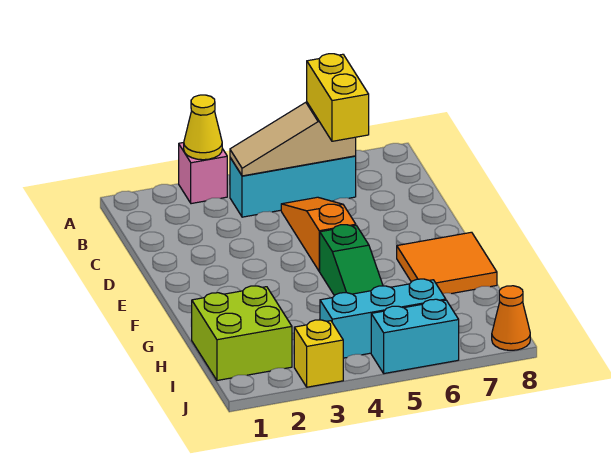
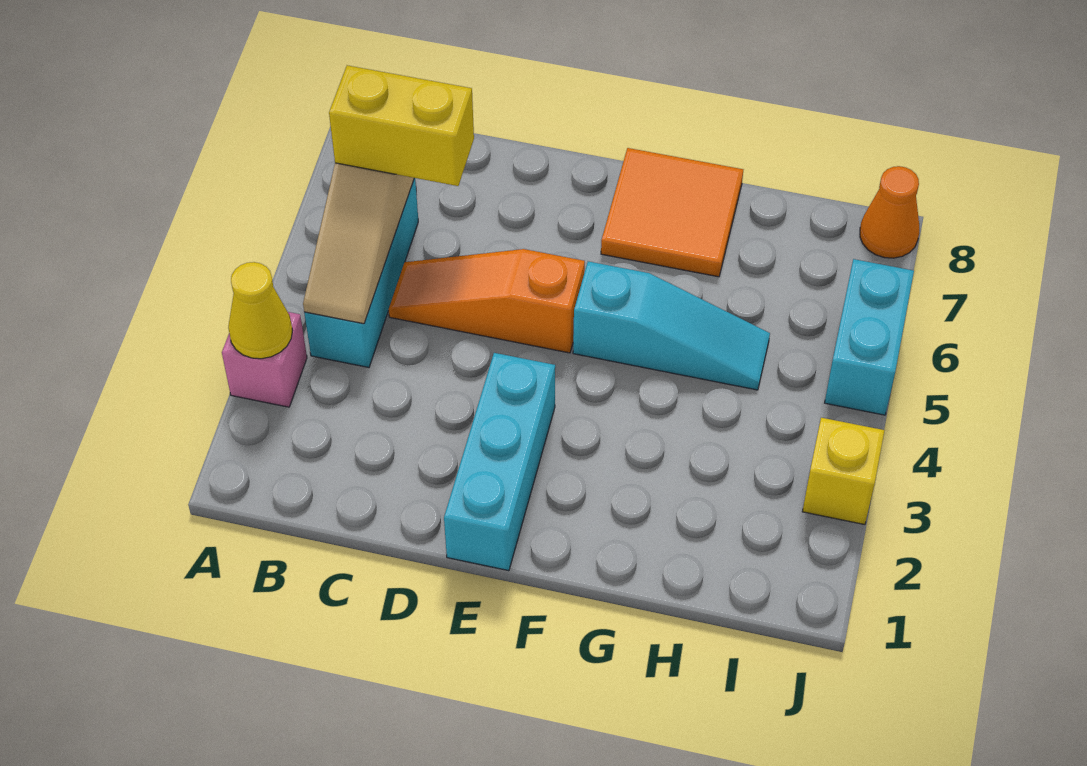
green 1x3 slope [319,225,383,296] -> cyan 1x3 slope [573,261,770,390]
lime 2x2 brick [191,286,292,380] -> none
cyan 1x3 brick [320,279,446,358] -> cyan 1x3 brick moved to [444,353,555,571]

